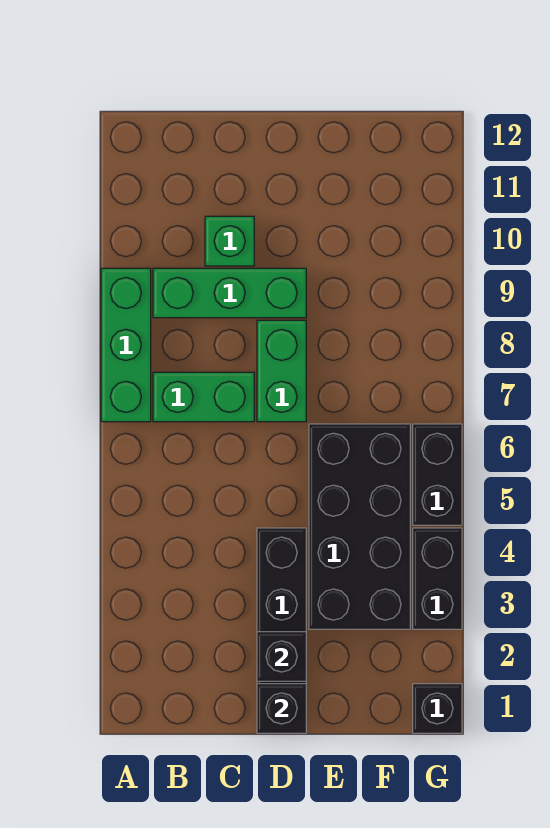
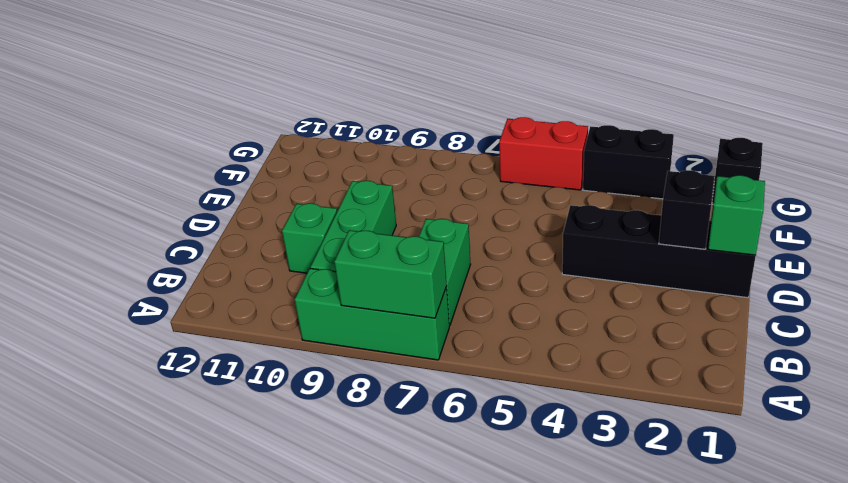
black 1x1 brick [257,684,306,733] -> green 1x1 brick [708,175,765,255]
green 1x2 brick [257,320,306,422] -> green 1x2 brick moved to [334,230,447,318]
black 2x4 brick [309,424,410,629] -> none
black 1x2 brick [413,424,462,525] -> red 1x2 brick [499,117,588,190]

